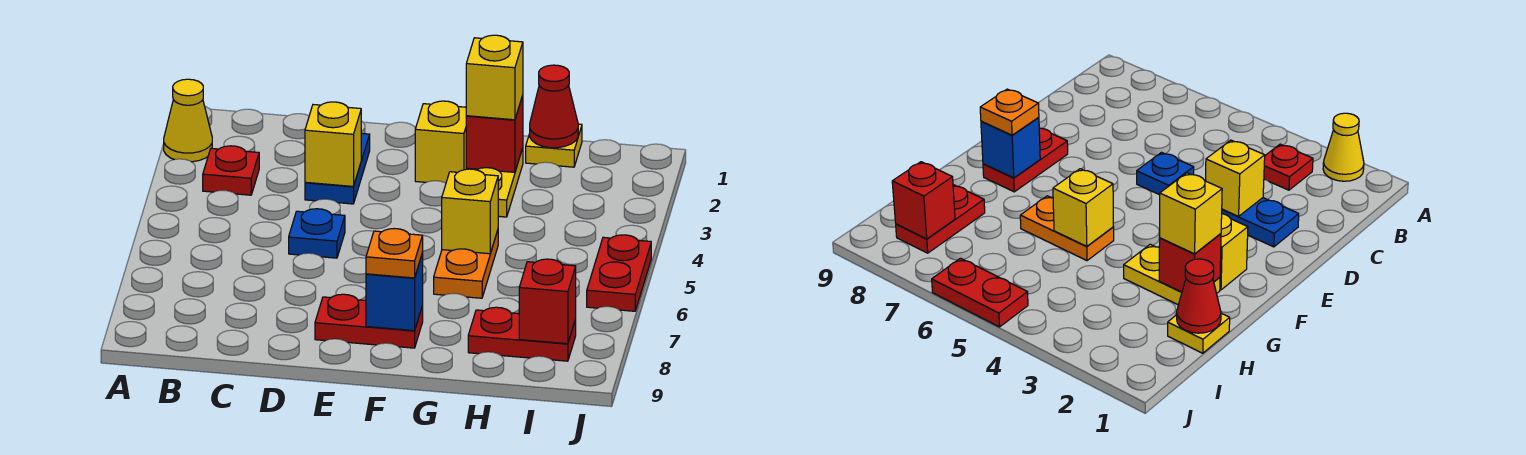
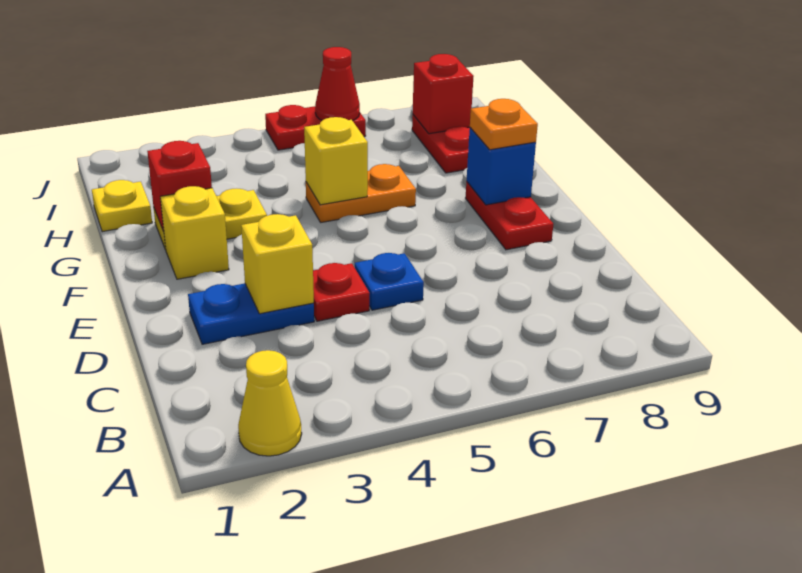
red 1x1 plate [203,146,259,195] -> red 1x1 plate moved to [313,263,370,321]
yellow 1x1 brick [466,35,523,120] -> none
red 1x1 cone [530,65,578,148] -> red 1x1 cone moved to [315,47,360,121]

